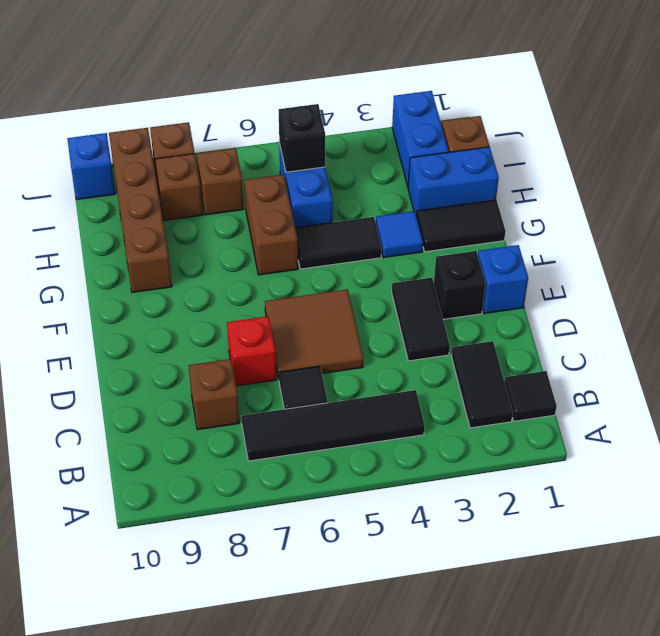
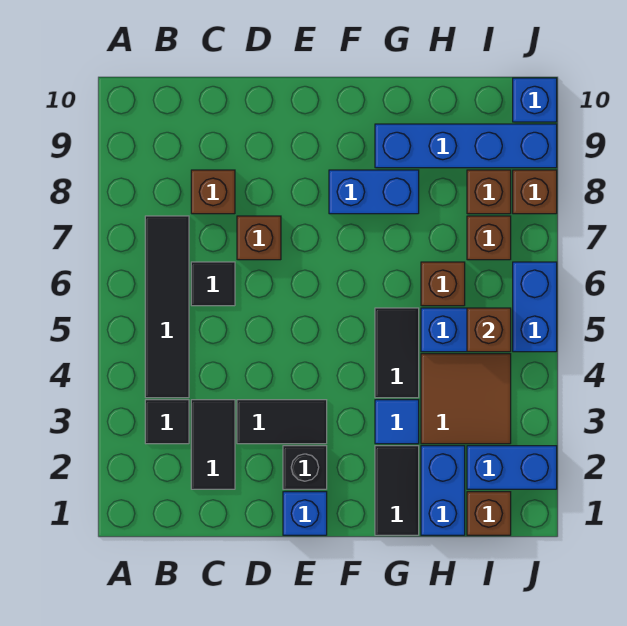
black 1x1 tile [505,371,557,421] -> black 1x1 tile moved to [145,400,189,444]
black 1x2 tile [451,341,513,428] -> black 1x2 tile turned to [191,400,235,489]
brown 2x2 tile [265,289,363,379] -> brown 2x2 tile moved to [421,354,511,444]
red 1x1 brick [227,316,276,386] -> brown 1x1 brick [237,216,281,260]
none -> blue 1x2 brick [329,170,419,214]
brown 1x2 brick [244,175,298,275] -> brown 1x1 brick [421,262,465,306]
brown 1x4 brick [109,128,172,292] -> blue 1x4 brick [375,124,557,168]
black 1x1 brick [279,104,325,172] -> brown 1x1 brick [467,308,511,352]
none -> blue 1x2 brick [513,262,557,352]

